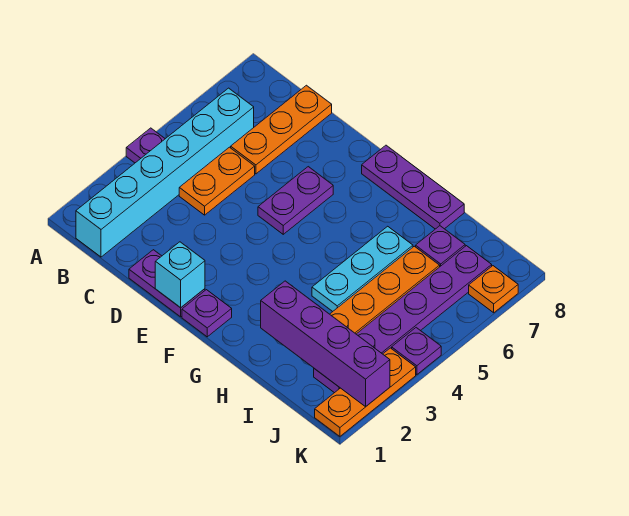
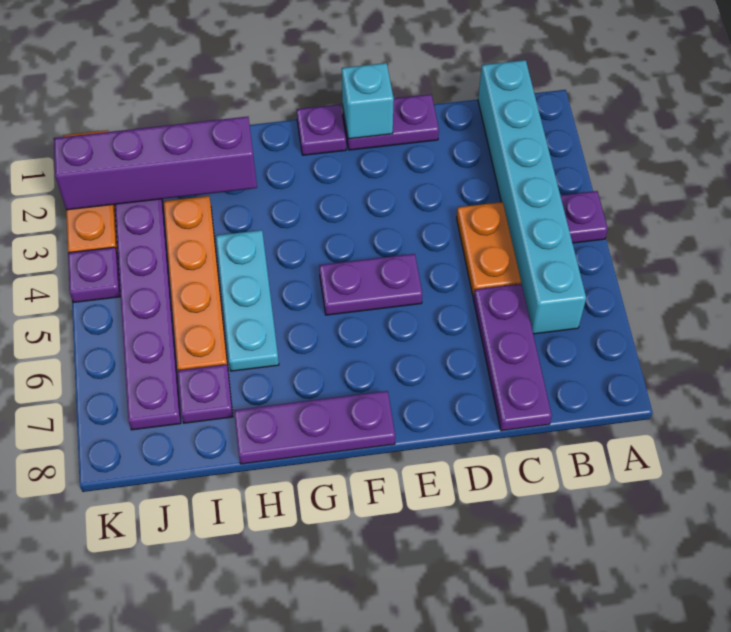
orange 1x3 plate [231,85,332,174] -> purple 1x3 plate [473,284,552,431]
purple 1x2 plate [258,167,333,234] -> purple 1x2 plate turned to [319,254,422,315]
orange 1x1 plate [469,266,518,313] -> none

